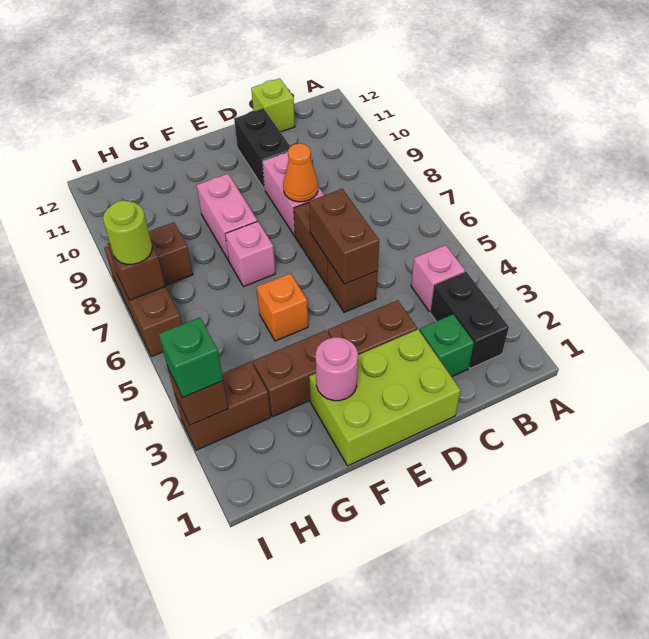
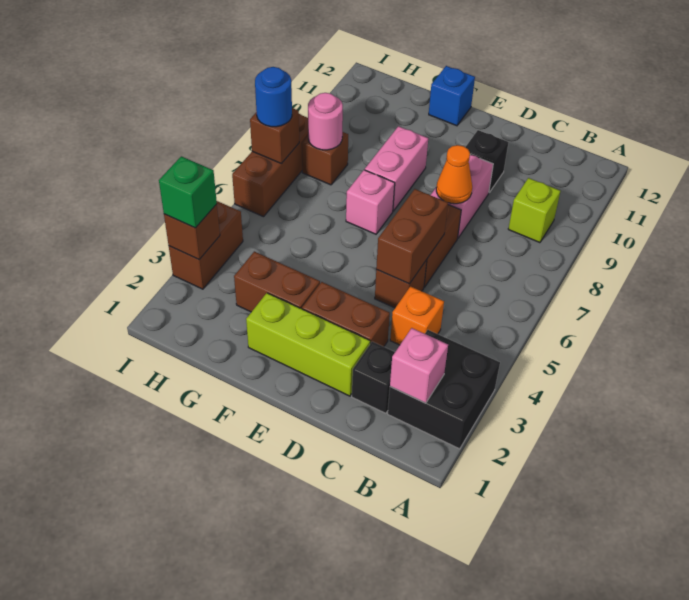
black 1x2 brick [430,272,509,368] -> black 2x2 brick [388,330,500,449]
pink 1x1 brick [411,245,465,312] -> pink 1x1 brick moved to [390,328,448,403]
green 1x1 brick [420,314,474,377] -> black 1x1 brick [352,342,395,413]
lime 1x1 brick [251,78,295,132] -> lime 1x1 brick moved to [508,178,560,243]
lime 2x3 brick [309,330,461,466] -> lime 1x3 brick [246,293,370,396]
black 1x2 brick [234,108,290,190] -> black 1x1 brick [466,130,508,192]
pink 1x1 round brick [316,337,358,401] -> pink 1x1 round brick moved to [308,93,343,150]
orange 1x1 brick [257,273,308,341] -> orange 1x1 brick moved to [390,286,444,345]
none -> blue 1x1 brick [429,66,475,126]
brown 1x2 brick [175,362,271,450] -> brown 1x2 brick turned to [169,201,243,289]
lime 1x1 round brick [103,201,152,264] -> blue 1x1 round brick [255,67,292,127]

